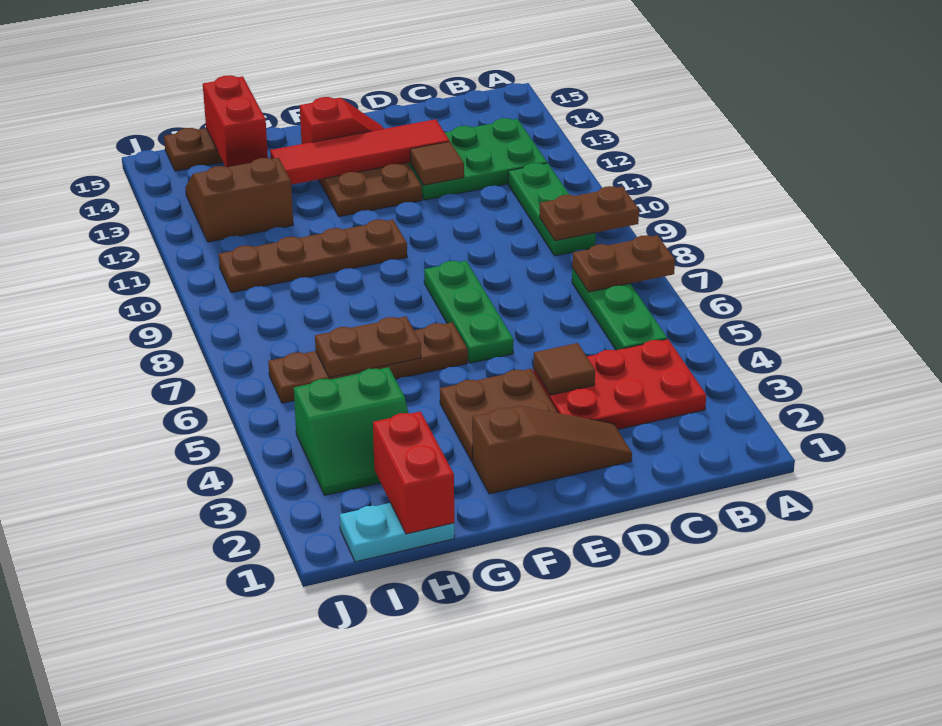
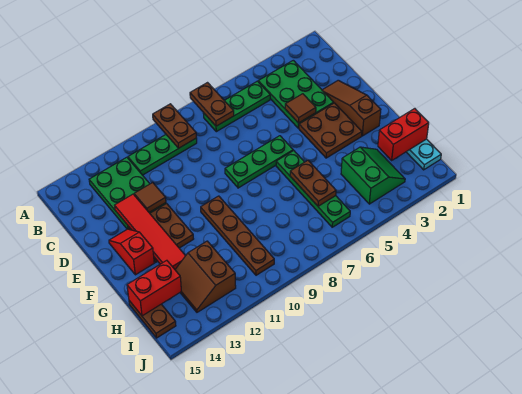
red 2x3 plate [533,339,706,429] -> green 2x3 plate [258,60,334,128]
brown 1x4 plate [268,323,468,403] -> green 1x4 plate [276,151,350,227]

